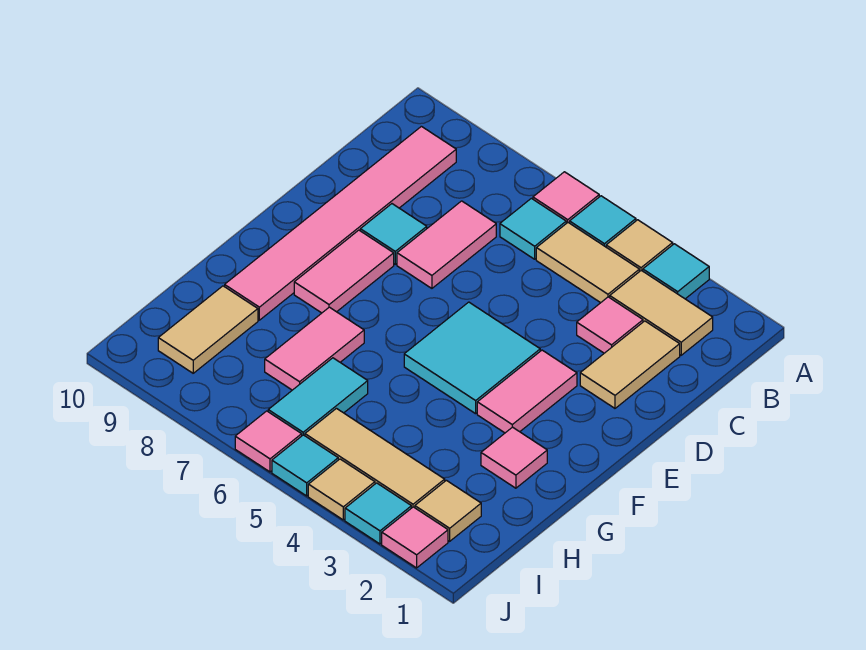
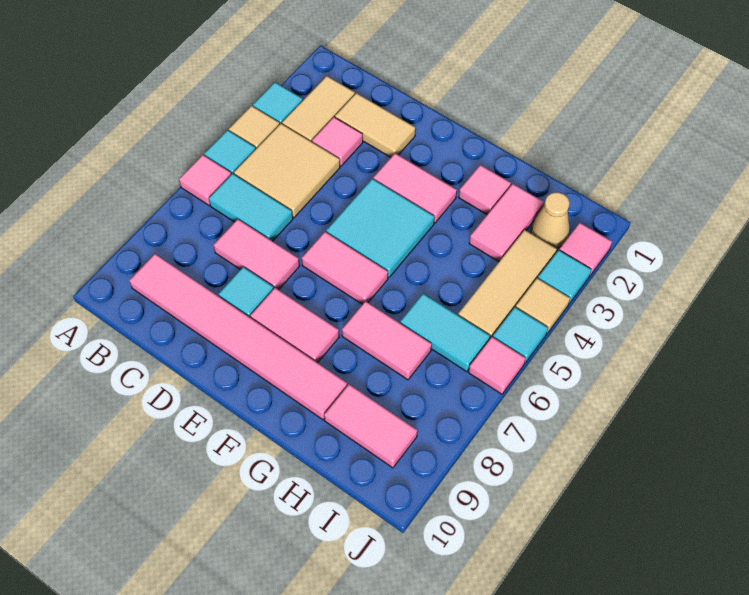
tan 1x2 tile [536,223,639,303] -> tan 2x2 tile [234,124,340,218]
cyan 1x1 tile [500,198,566,259] -> cyan 1x2 tile [209,173,293,241]
none -> pink 1x2 tile [302,232,388,305]
none -> pink 1x2 tile [469,184,544,262]
tan 1x2 tile [158,286,258,373] -> pink 1x2 tile [324,384,418,468]
tan 1x1 tile [415,480,481,541] -> tan 1x1 cone [531,192,570,248]

